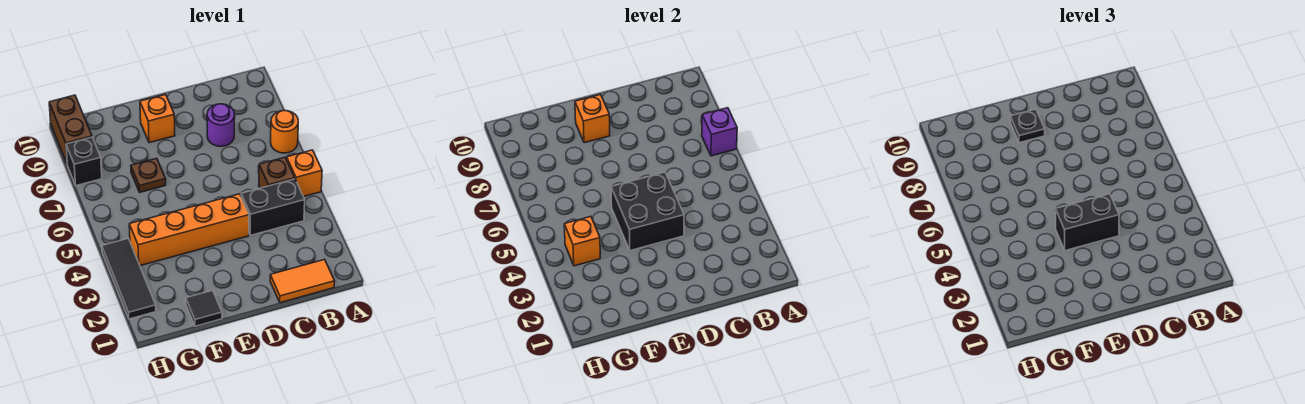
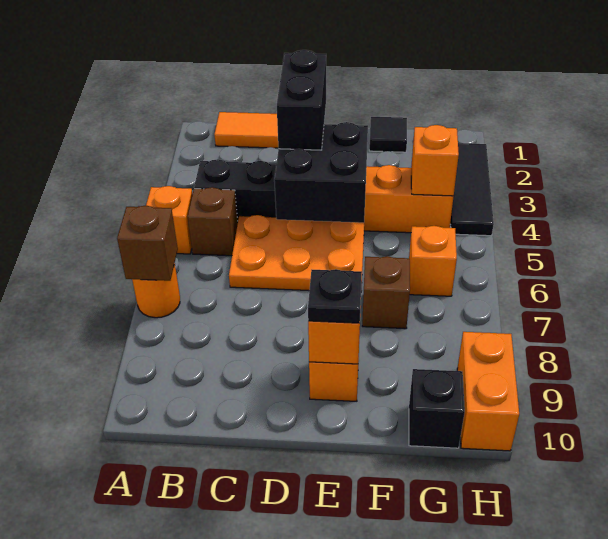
purple 1x1 brick [702,108,737,156] -> brown 1x1 brick [117,206,178,281]
none -> orange 2x3 plate [229,215,364,291]
purple 1x1 round brick [207,104,235,146] -> none
black 1x2 brick [1056,194,1119,251] -> black 1x2 brick turned to [277,50,326,150]
brown 1x1 plate [131,158,166,192] -> brown 1x1 brick [362,256,410,329]
none -> orange 1x1 brick [409,226,457,296]
black 1x1 brick [66,137,102,186] -> black 1x1 brick moved to [409,369,465,448]
brown 1x2 brick [49,95,92,163] -> orange 1x2 brick [457,332,519,451]

